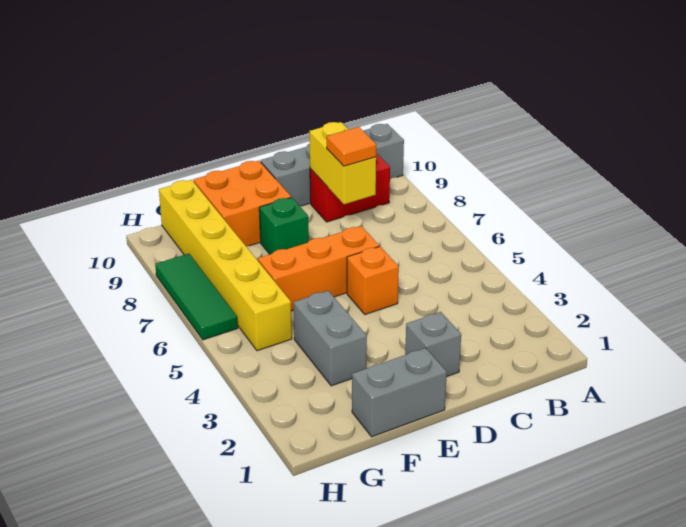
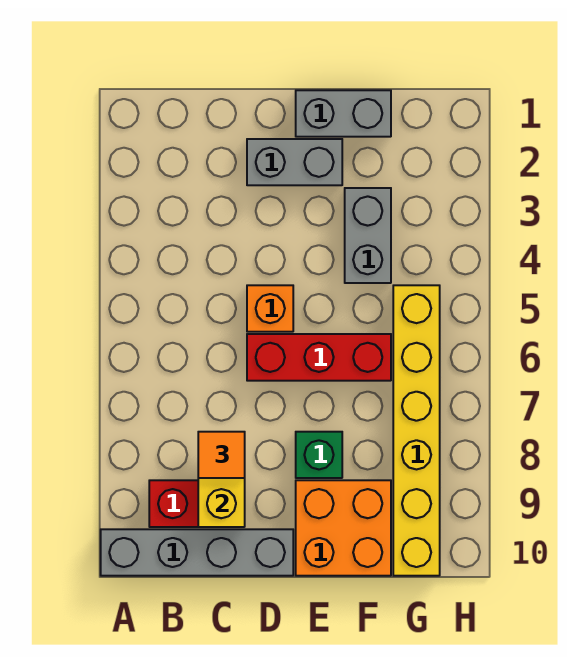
grey 1x1 brick [405,312,461,377] -> grey 1x2 brick [247,139,342,185]
orange 1x3 brick [258,226,379,311] -> red 1x3 brick [247,334,391,381]
green 1x3 tile [155,254,238,340] -> none

